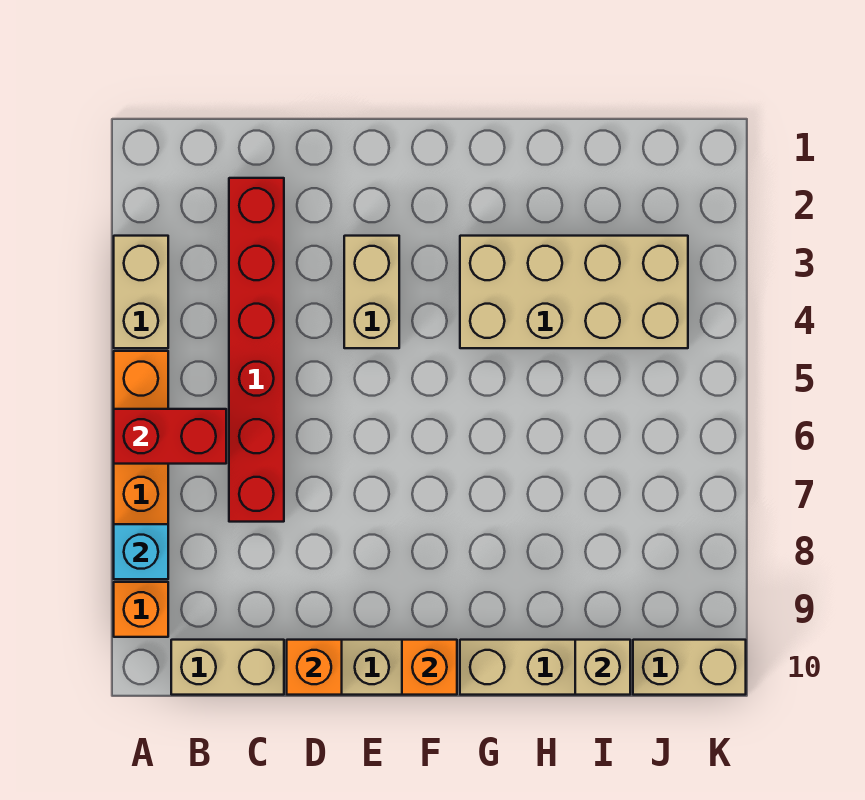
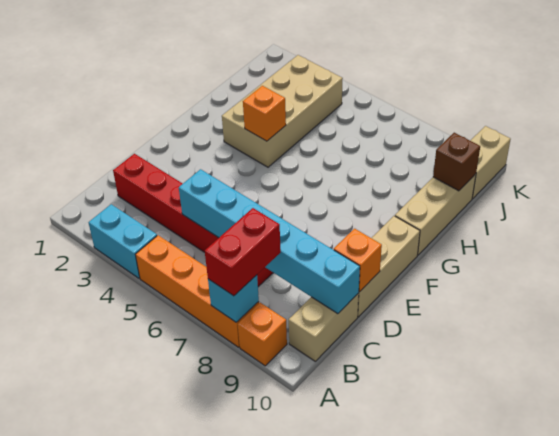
tan 1x2 brick [114,236,168,348] -> cyan 1x2 brick [89,204,157,278]
red 1x2 brick [114,409,226,464] -> red 1x2 brick moved to [205,208,281,296]
none -> cyan 1x6 brick [179,169,360,314]
tan 1x2 brick [344,236,399,348] -> none
orange 1x1 brick [402,640,457,695] -> orange 1x1 brick moved to [243,86,286,141]
tan 1x1 brick [575,640,630,695] -> brown 1x1 brick [433,133,480,191]

